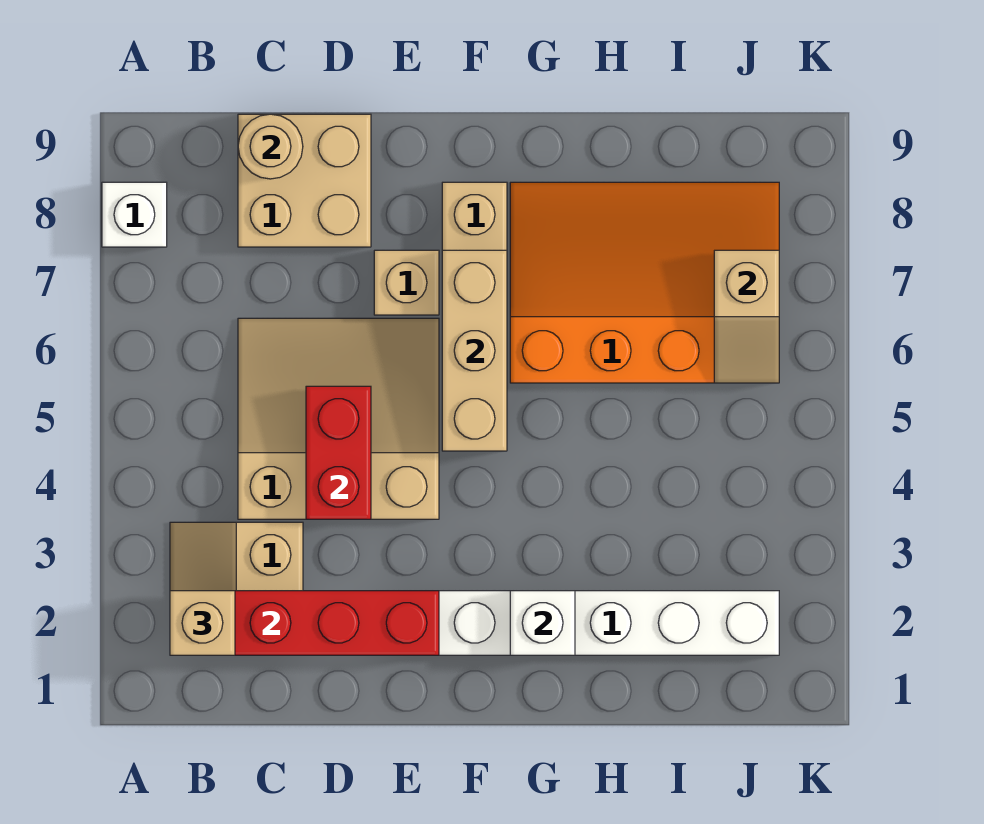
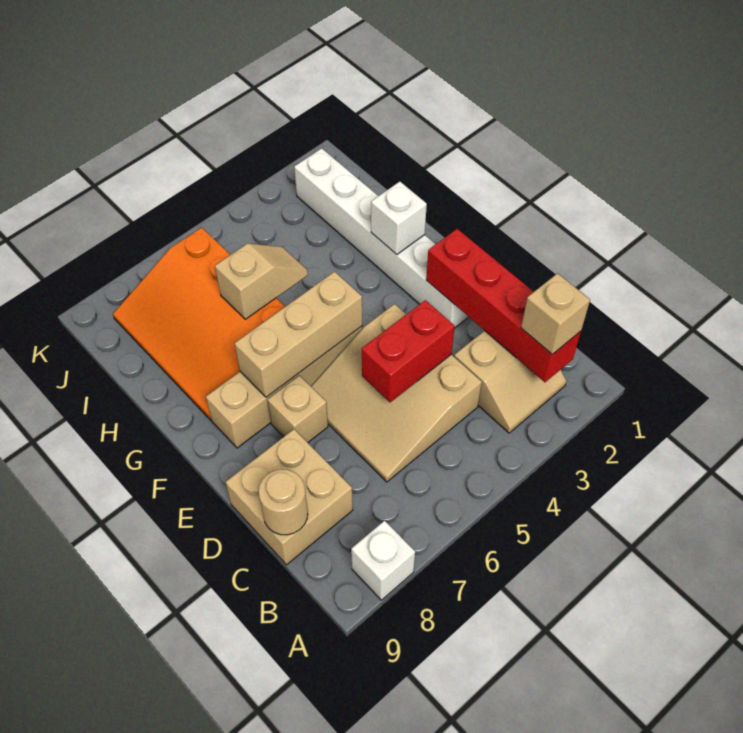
tan 1x2 slope [714,250,779,383] -> tan 1x2 slope moved to [215,243,308,319]

